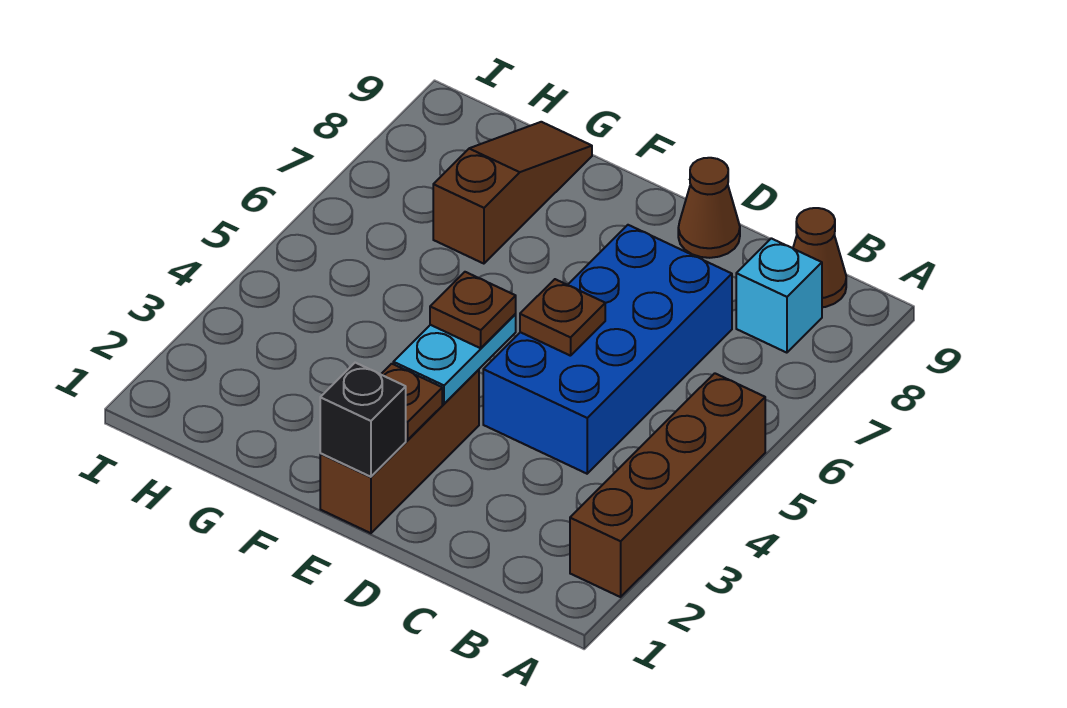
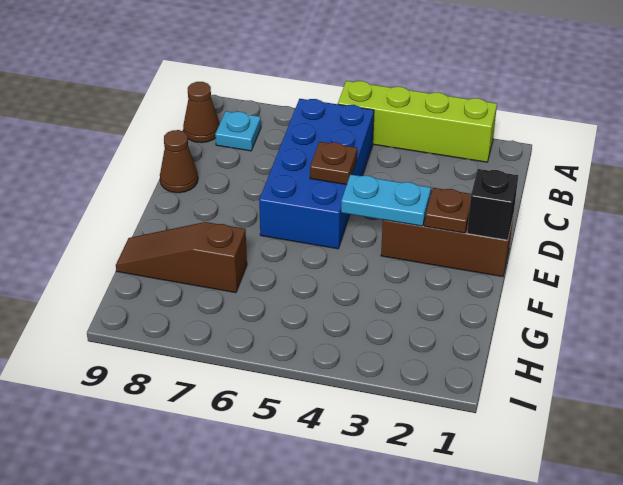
brown 1x4 brick [570,373,765,597] -> lime 1x4 brick [338,81,497,162]
cyan 1x1 brick [736,238,822,353] -> cyan 1x1 plate [215,111,261,151]
blue 2x4 brick [483,225,732,474] -> blue 2x4 brick turned to [259,99,374,249]
brown 1x1 plate [430,272,516,348] -> none

